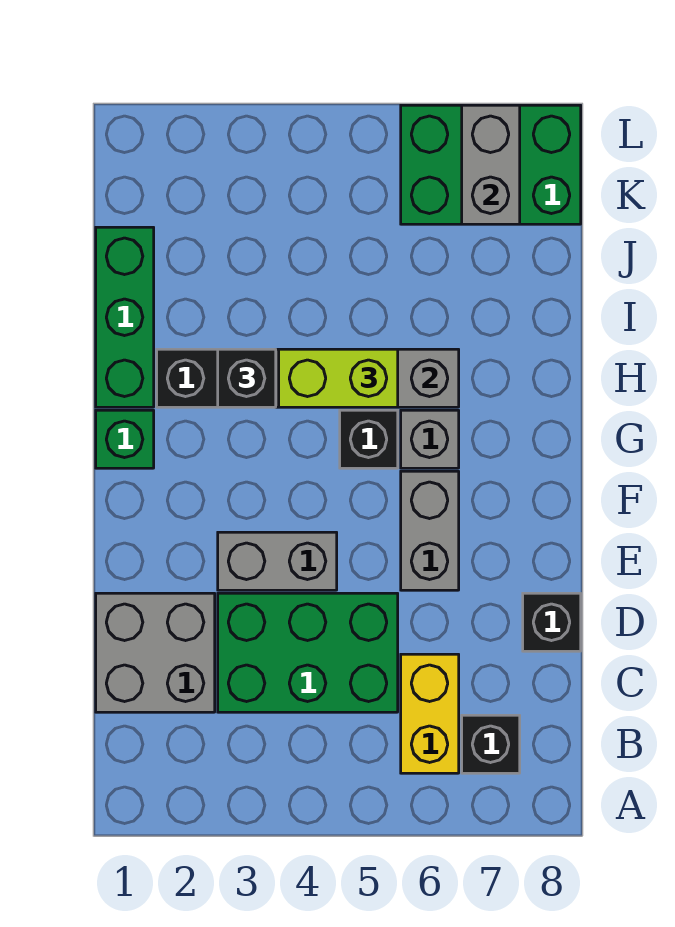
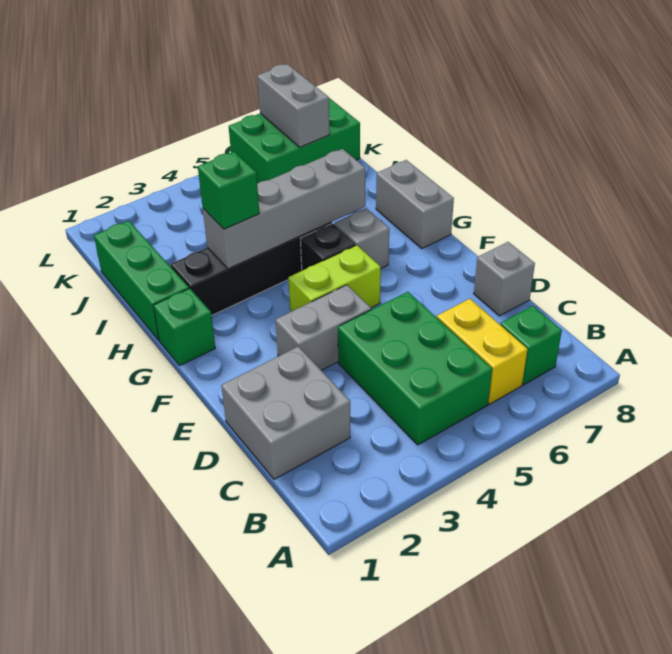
black 1x1 brick [462,715,520,773] -> green 1x1 brick [500,306,562,385]
green 2x3 brick [218,593,398,712] -> green 2x3 brick turned to [338,292,492,445]
black 1x1 brick [523,593,581,651] -> grey 1x1 brick [474,242,535,316]
grey 1x2 brick [401,471,459,590] -> grey 1x2 brick moved to [376,160,454,248]
black 1x1 brick [218,349,276,407] -> green 1x1 brick [198,152,259,229]
lime 1x2 brick [279,349,398,407] -> lime 1x2 brick moved to [288,245,381,312]

